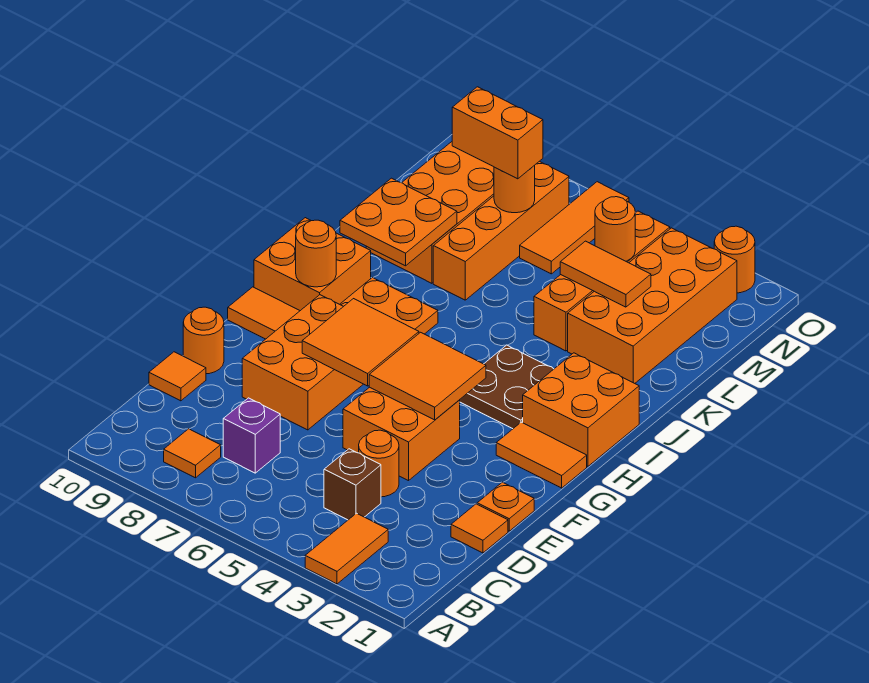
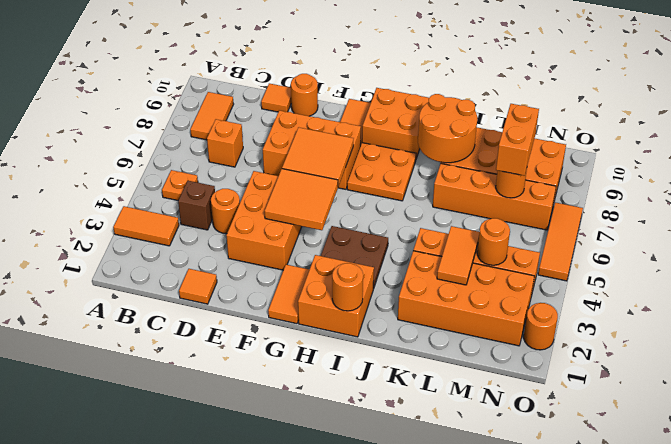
orange 1x1 tile [164,429,221,478] -> orange 1x2 tile [190,92,234,140]
purple 1x1 brick [223,398,280,473] -> orange 1x1 brick [207,119,243,167]
orange 1x1 plate [477,482,534,531] -> orange 1x1 plate moved to [162,170,198,200]
orange 2x2 brick [343,387,460,481] -> orange 2x3 brick [226,171,302,270]
orange 1x1 round brick [296,220,336,287] -> orange 1x1 round brick moved to [332,263,363,311]
orange 2x2 plate [340,178,457,266] -> orange 2x2 round brick [418,94,477,163]
orange 1x3 tile [520,182,629,274] -> orange 1x3 tile turned to [538,202,583,281]

